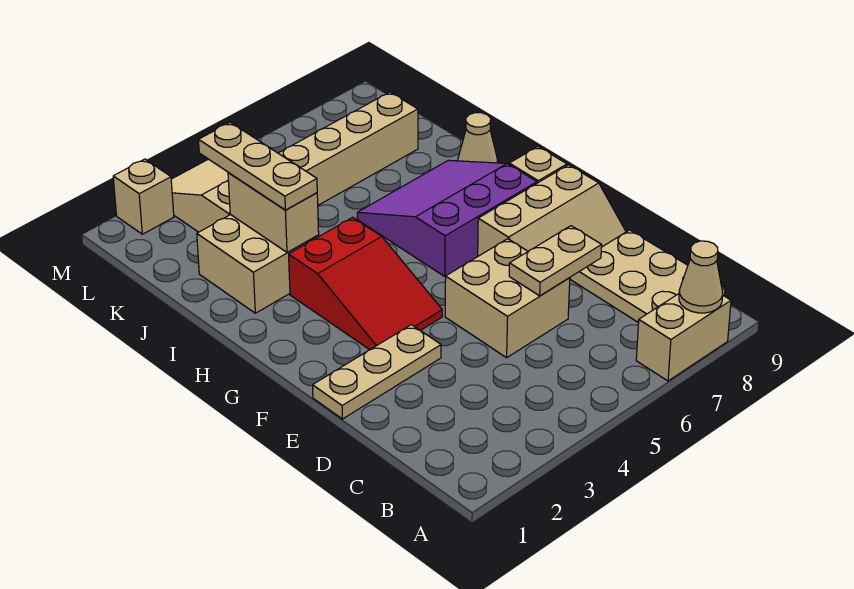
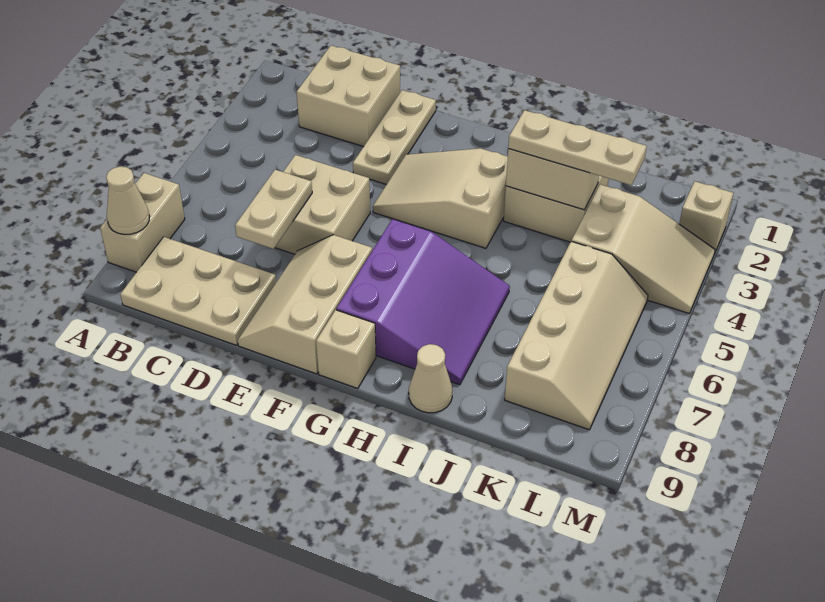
none -> tan 2x2 brick [297,46,400,147]
red 2x3 slope [289,217,442,350] -> tan 2x3 slope [373,148,508,248]

